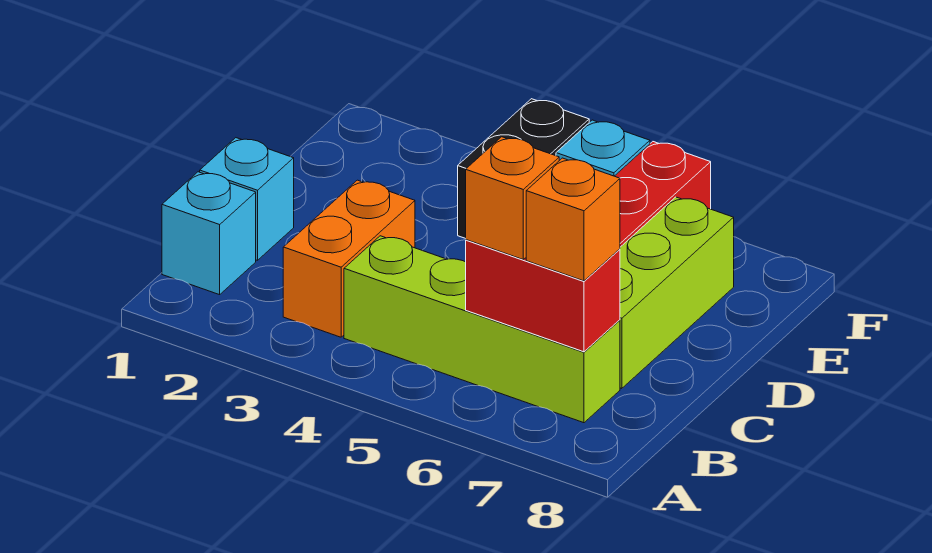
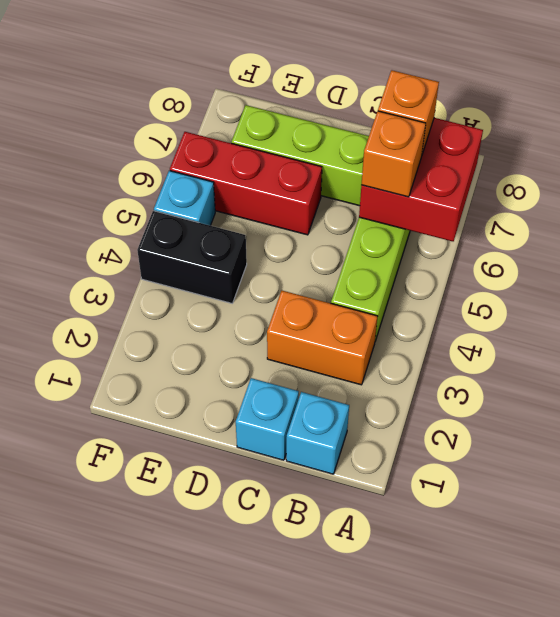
red 1x2 brick [466,240,620,352] -> red 2x2 brick [359,118,483,241]

